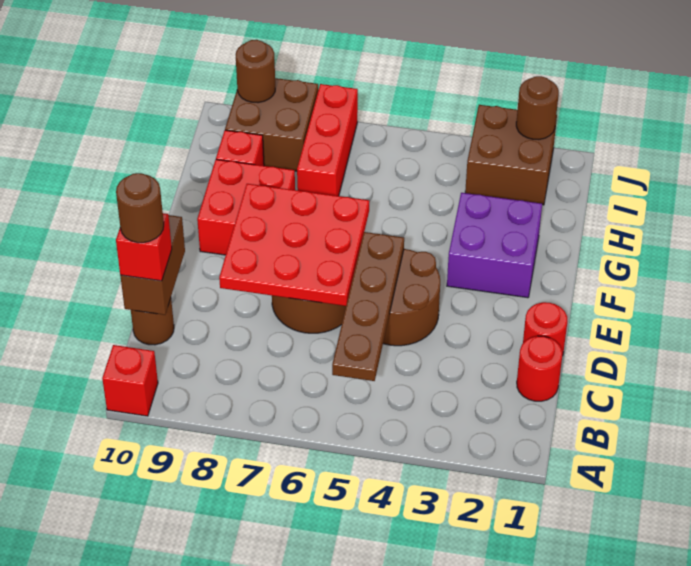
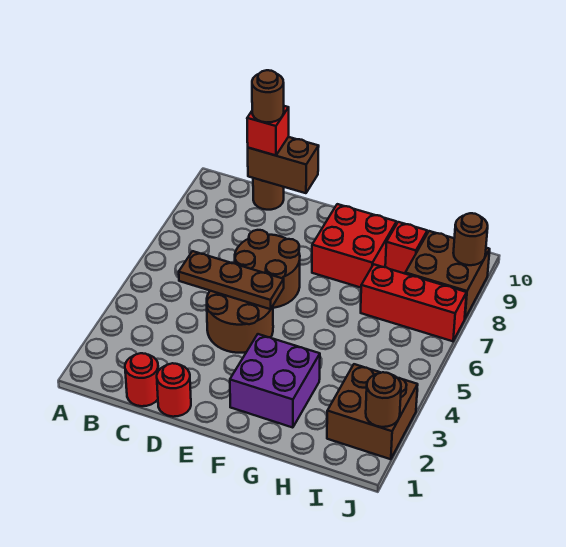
red 1x1 brick [102,345,158,416] -> none
brown 1x4 plate [332,232,404,381] -> brown 1x3 plate [179,251,284,309]
red 3x3 plate [219,184,369,306] -> none

